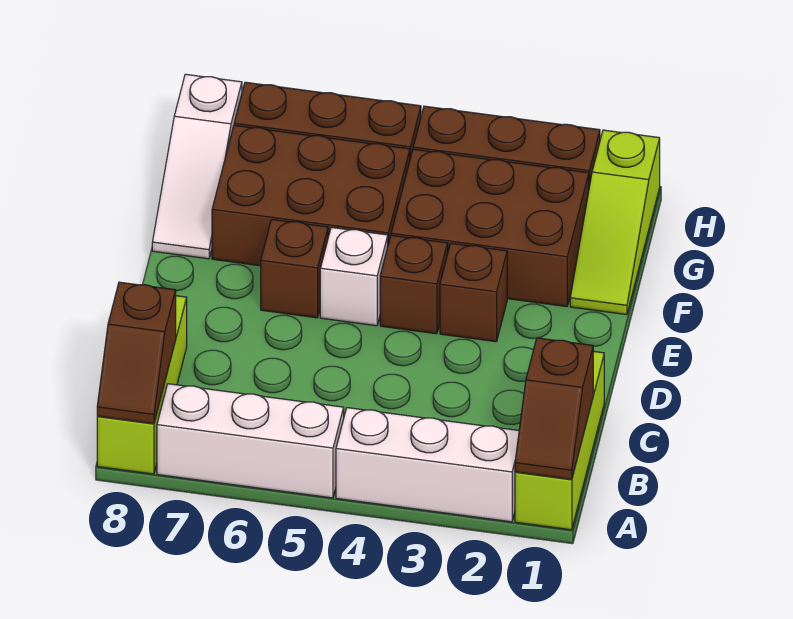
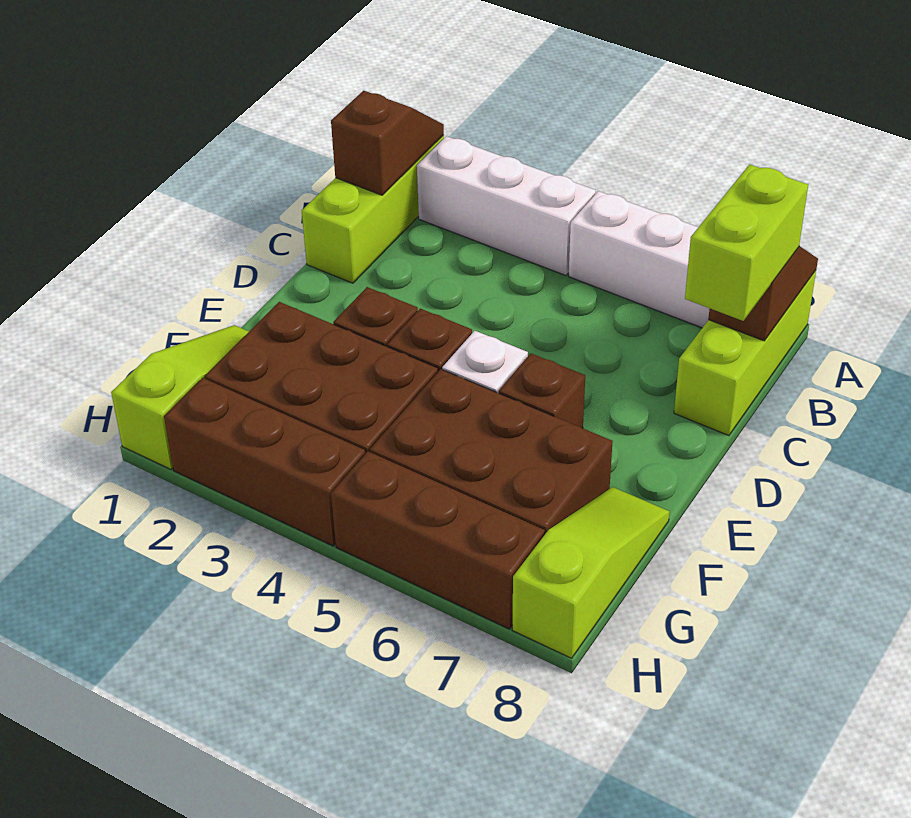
none -> lime 1x2 brick [685,164,808,321]
white 1x3 slope [152,74,242,259] -> lime 1x3 slope [512,487,670,658]

